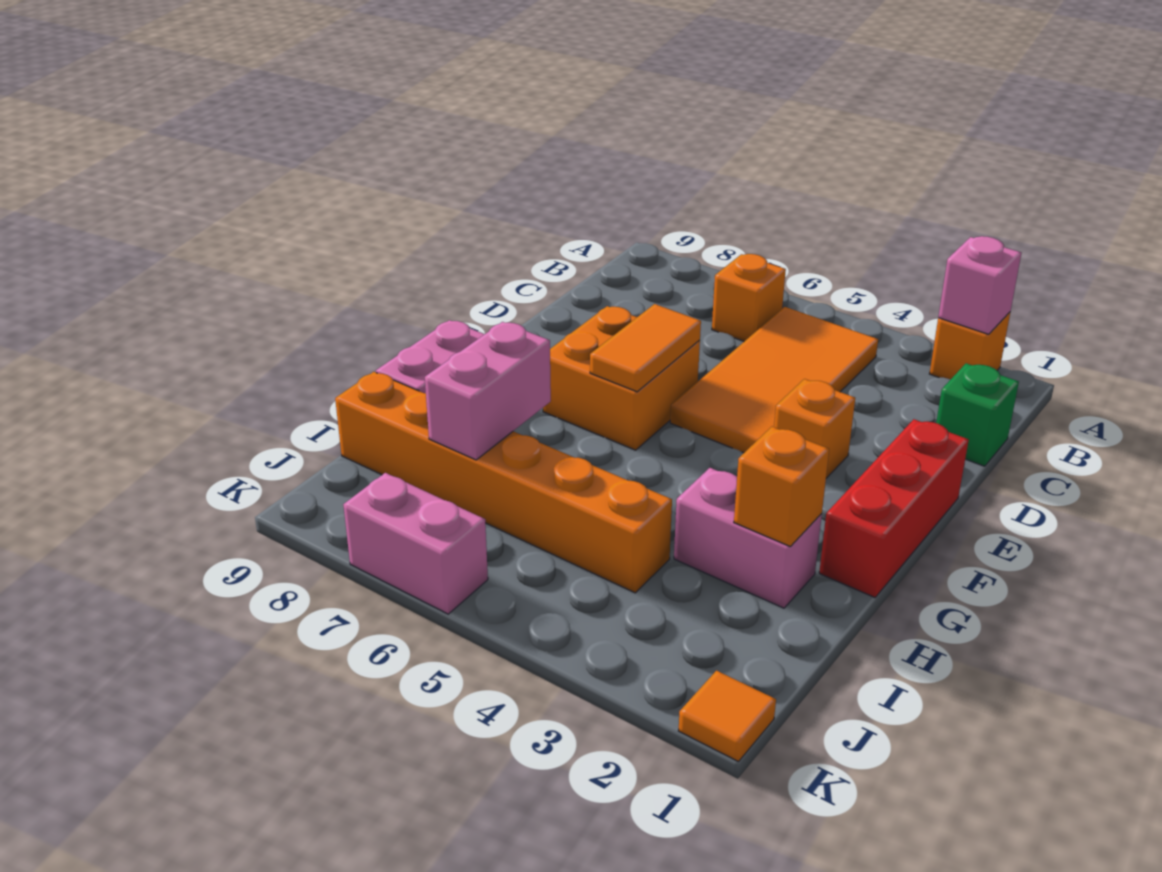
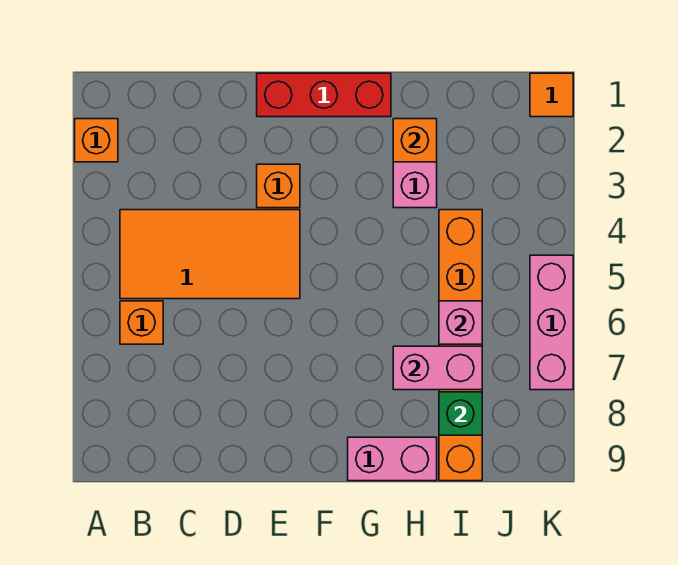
pink 1x1 brick [938,236,1021,334] -> pink 1x1 brick moved to [439,301,482,344]
green 1x1 brick [936,363,1019,466] -> green 1x1 brick moved to [439,392,482,435]
orange 2x2 brick [543,306,700,450] -> none
orange 1x2 tile [590,304,701,392] -> none
pink 1x2 brick [343,473,488,614] -> pink 1x3 brick [530,255,573,390]

